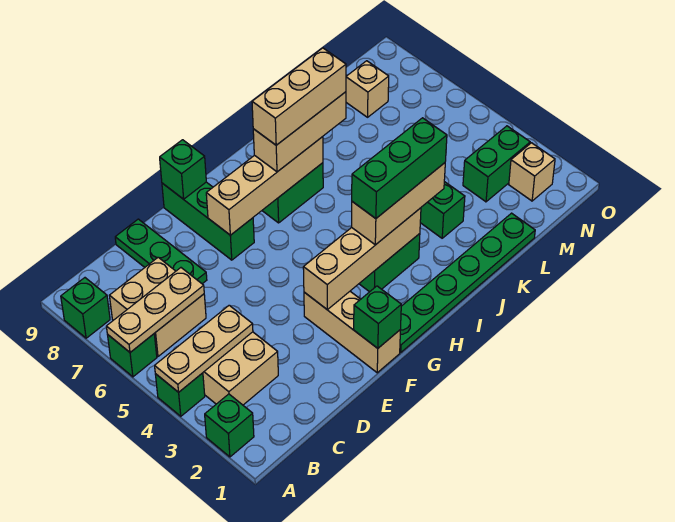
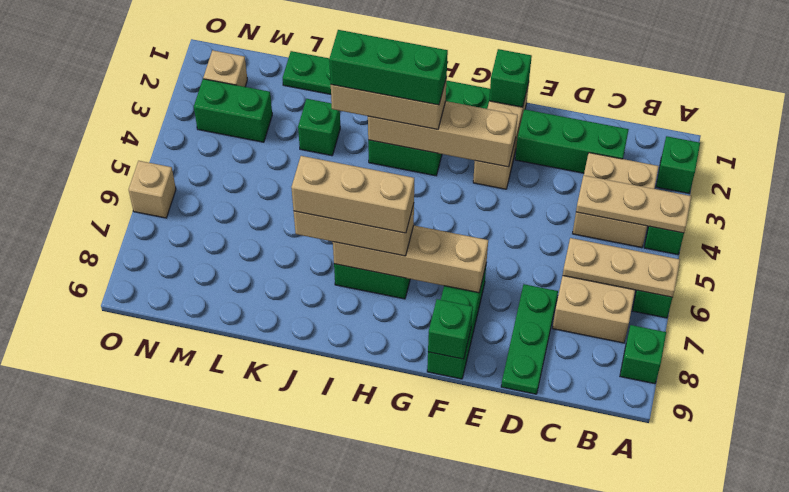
none -> green 1x3 brick [515,109,629,173]
tan 1x1 brick [346,61,389,117] -> tan 1x1 brick moved to [129,161,176,218]

